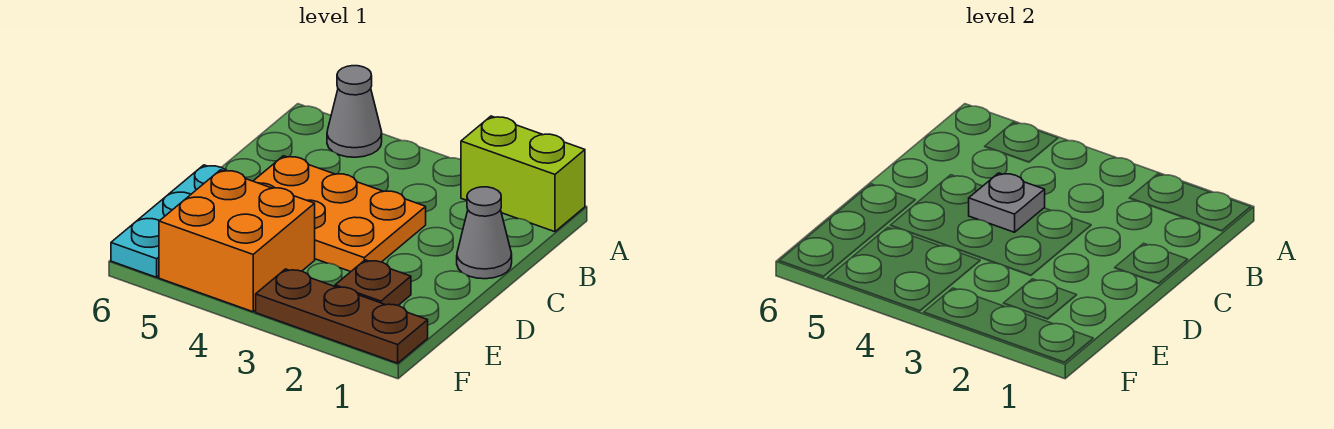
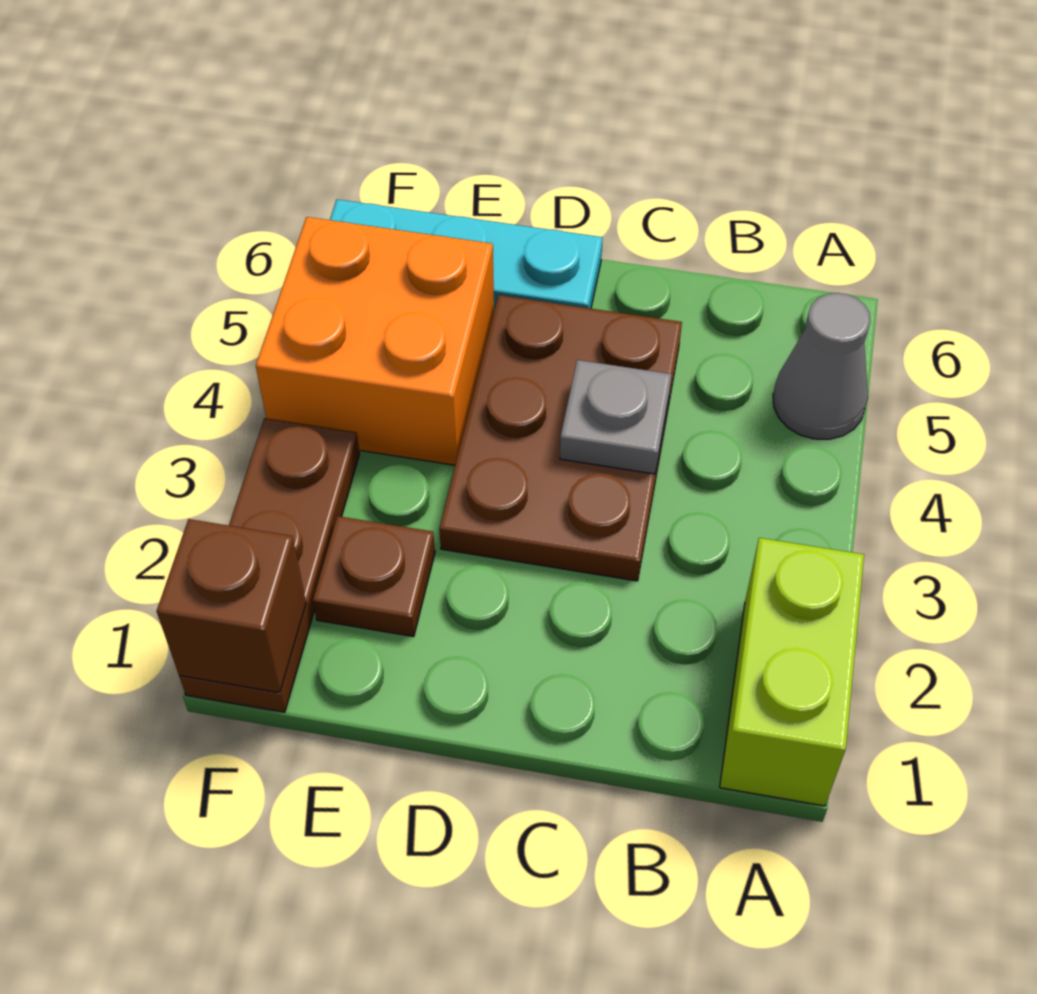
grey 1x1 cone [457,187,512,279] -> none
orange 2x3 plate [254,156,426,272] -> brown 2x3 plate [439,295,682,581]
none -> brown 1x1 brick [157,519,306,693]

